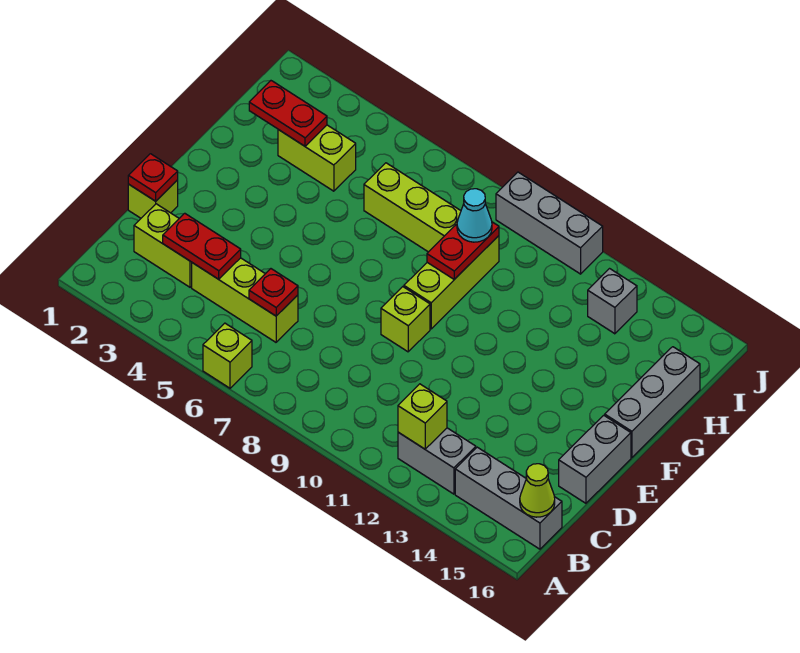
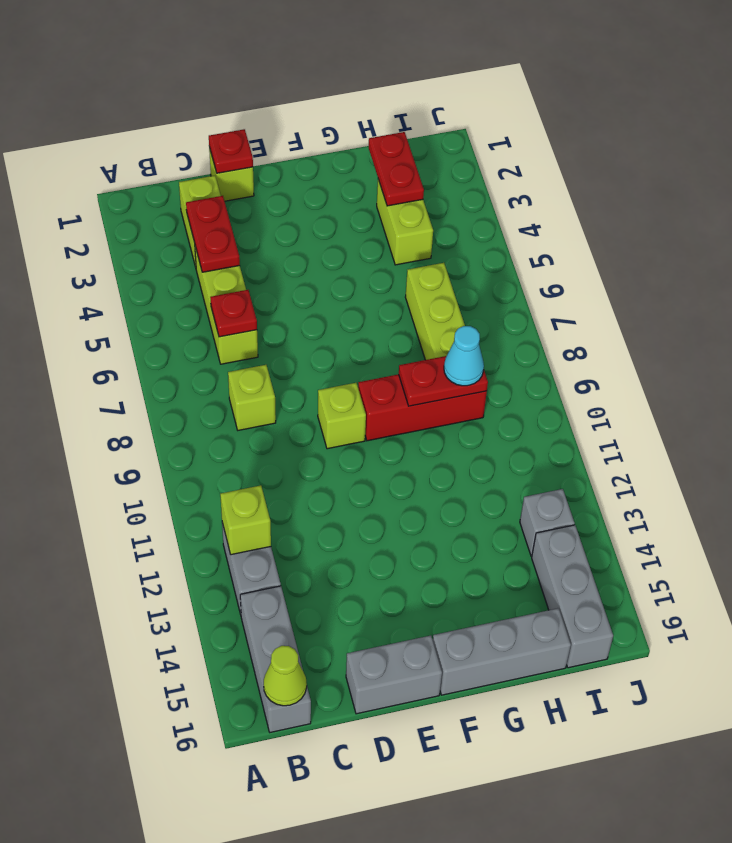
lime 1x1 brick [203,323,252,388] -> lime 1x1 brick moved to [228,365,276,430]
lime 1x3 brick [404,236,499,329] -> red 1x3 brick [358,374,487,441]
grey 1x3 brick [496,172,603,274] -> grey 1x3 brick moved to [532,525,613,668]

